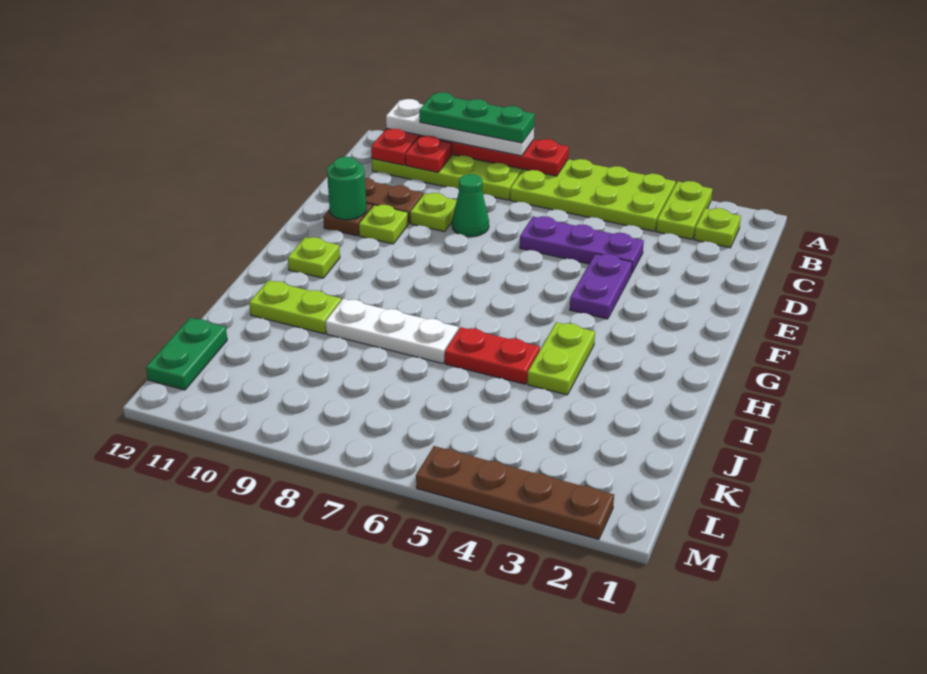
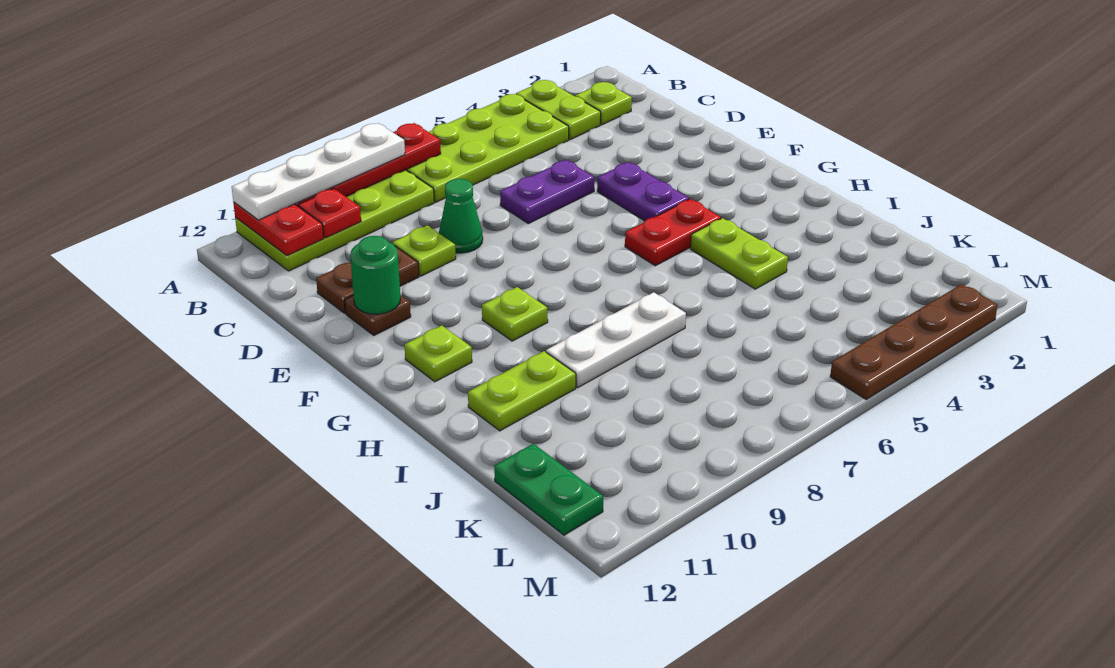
green 1x3 plate [419,93,535,143] -> none
purple 1x3 plate [520,216,644,274] -> purple 1x2 plate [500,160,594,224]
lime 1x1 plate [359,205,408,244] -> lime 1x1 plate moved to [482,287,548,341]
red 1x2 plate [445,327,540,384] -> red 1x2 plate moved to [625,199,721,266]

